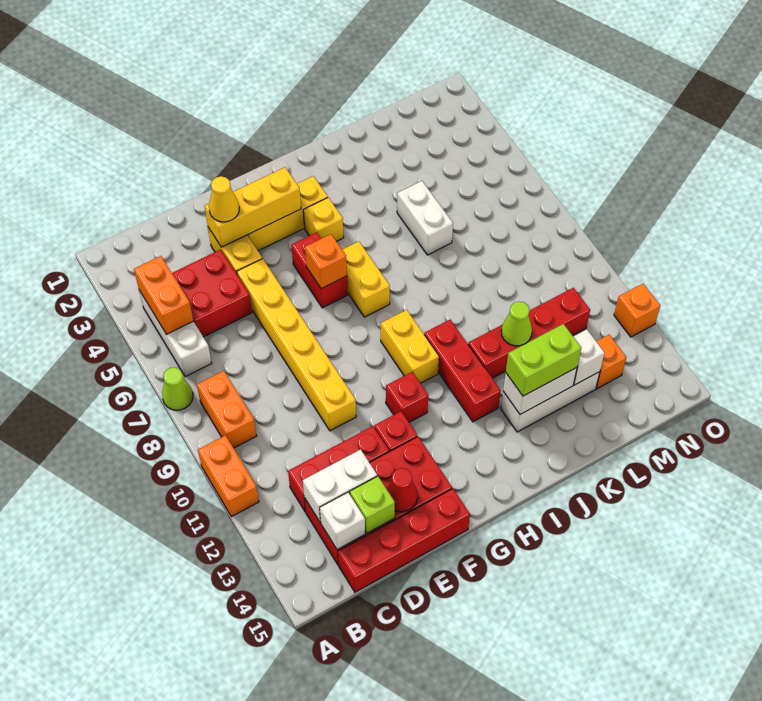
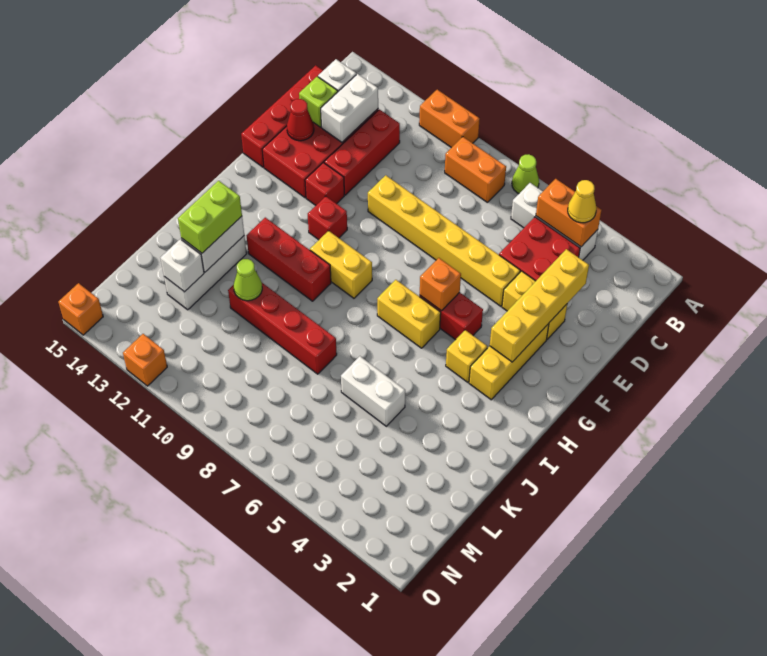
yellow 1x3 brick [204,167,301,247] -> yellow 1x4 brick [490,249,589,362]
yellow 1x1 cone [209,176,239,222] -> yellow 1x1 cone moved to [568,180,597,223]
red 1x4 brick [468,288,590,378] -> red 1x4 brick turned to [228,283,337,374]
orange 1x1 brick [596,335,626,389] -> orange 1x1 brick moved to [58,283,103,335]

